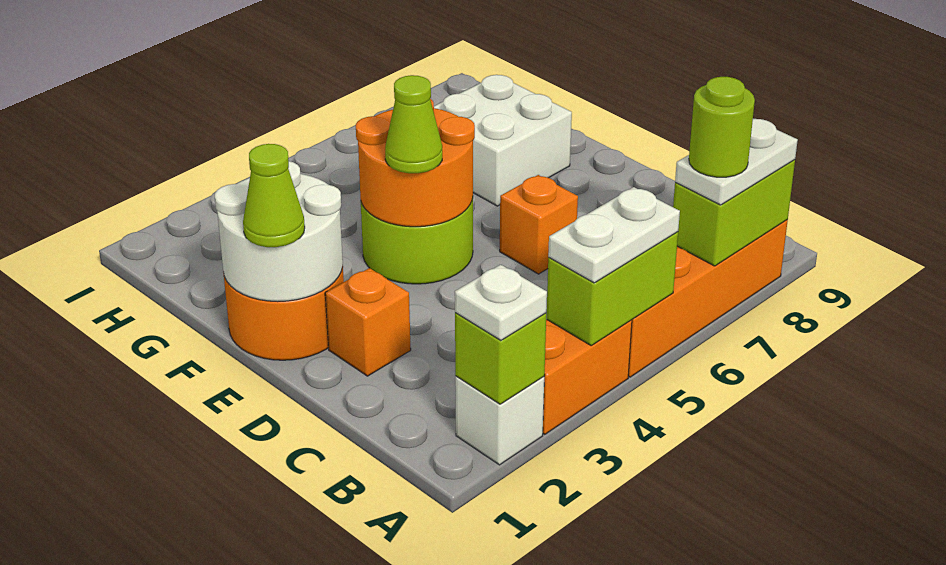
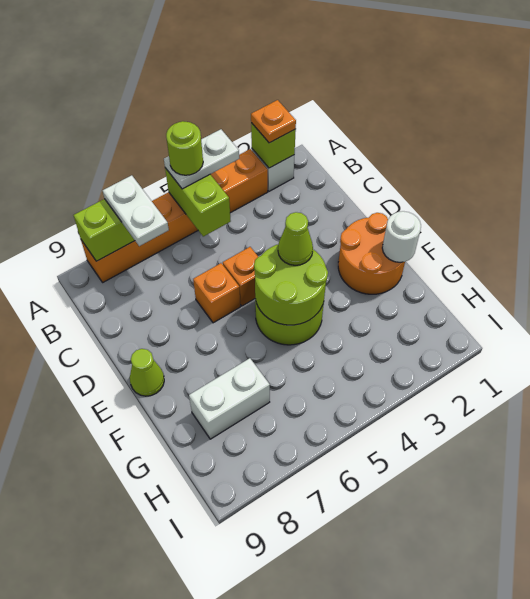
white 1x1 plate [455,265,547,340] -> orange 1x1 plate [251,100,296,143]
lime 1x2 brick [546,232,678,345] -> lime 1x2 brick turned to [165,168,231,236]
white 1x2 plate [675,119,798,205] -> white 1x2 plate turned to [103,175,169,246]
lime 1x1 round brick [689,77,755,177] -> lime 1x1 round brick moved to [166,121,203,175]
orange 1x1 brick [325,268,411,376] -> orange 1x1 brick moved to [223,247,258,306]
white 2x2 round brick [215,161,343,302] -> white 1x1 round brick [382,211,421,262]
lime 1x1 cone [243,144,305,247] -> lime 1x1 cone moved to [130,349,164,396]
orange 2x2 round brick [356,99,475,227] -> lime 2x2 round brick [254,245,328,325]
white 2x2 brick [434,75,572,206] -> white 1x2 brick [189,358,270,439]

